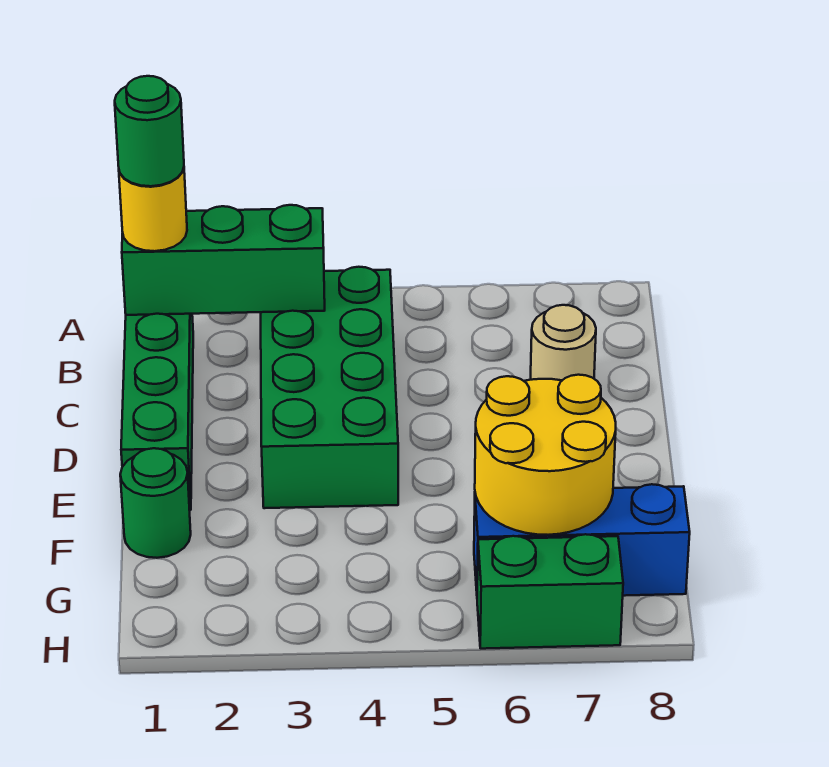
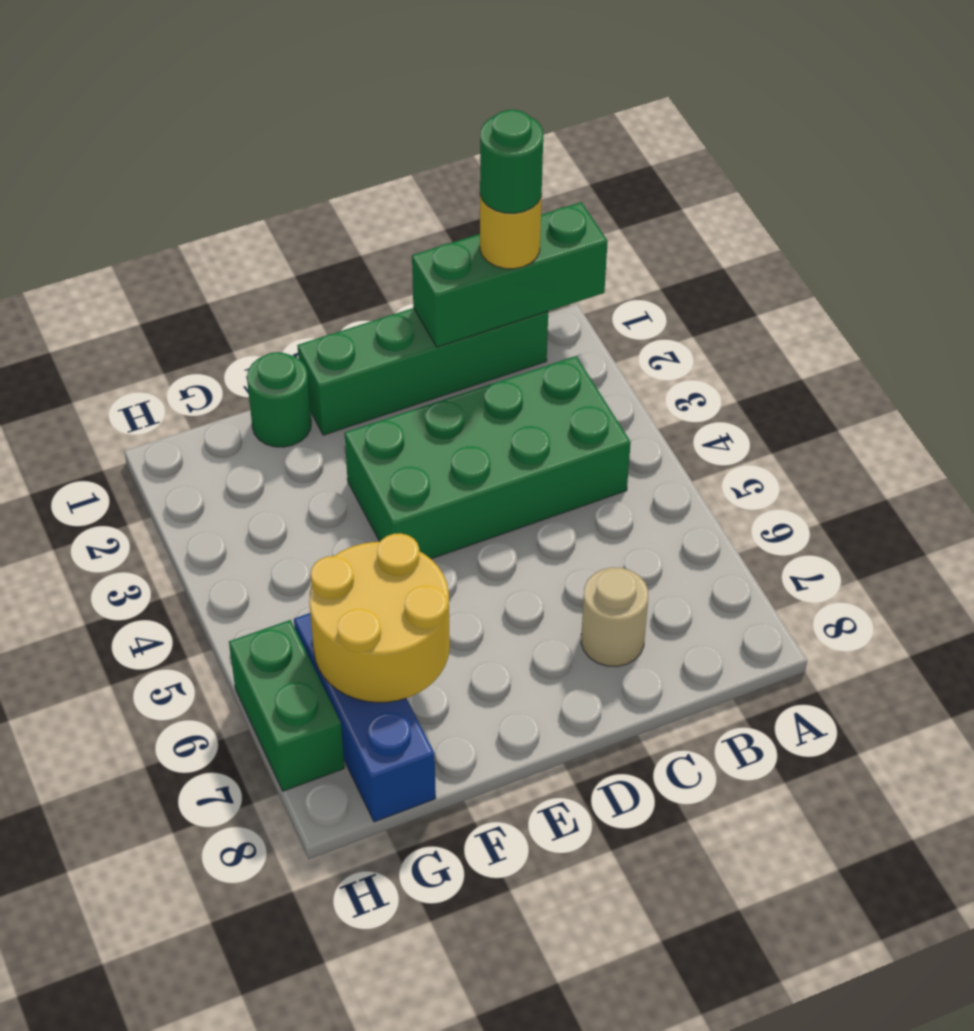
green 1x3 brick [122,205,325,315] -> green 1x3 brick turned to [412,202,608,347]

